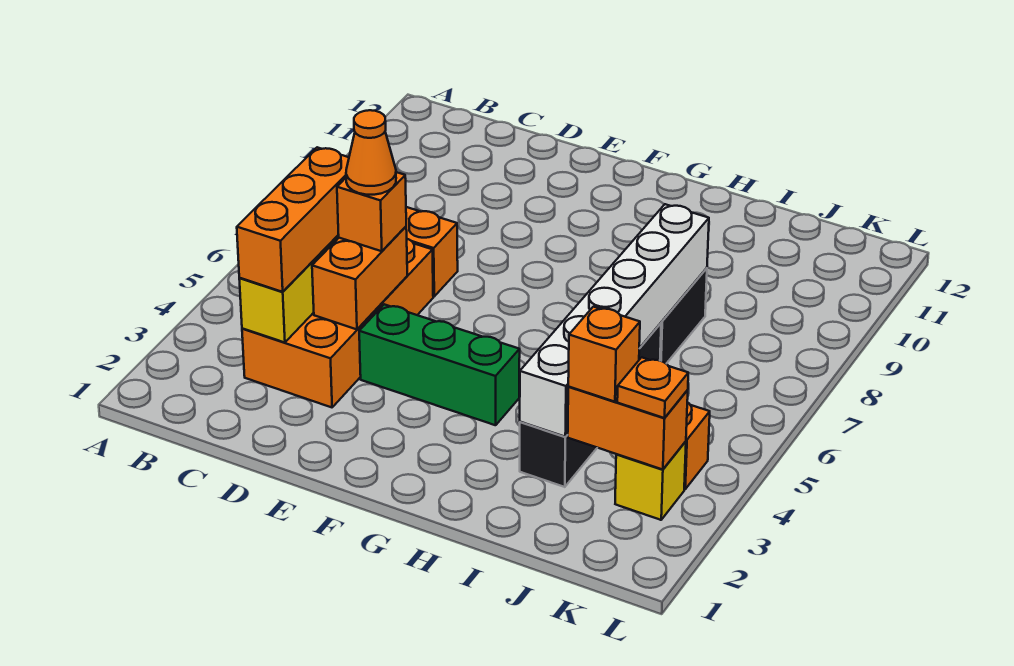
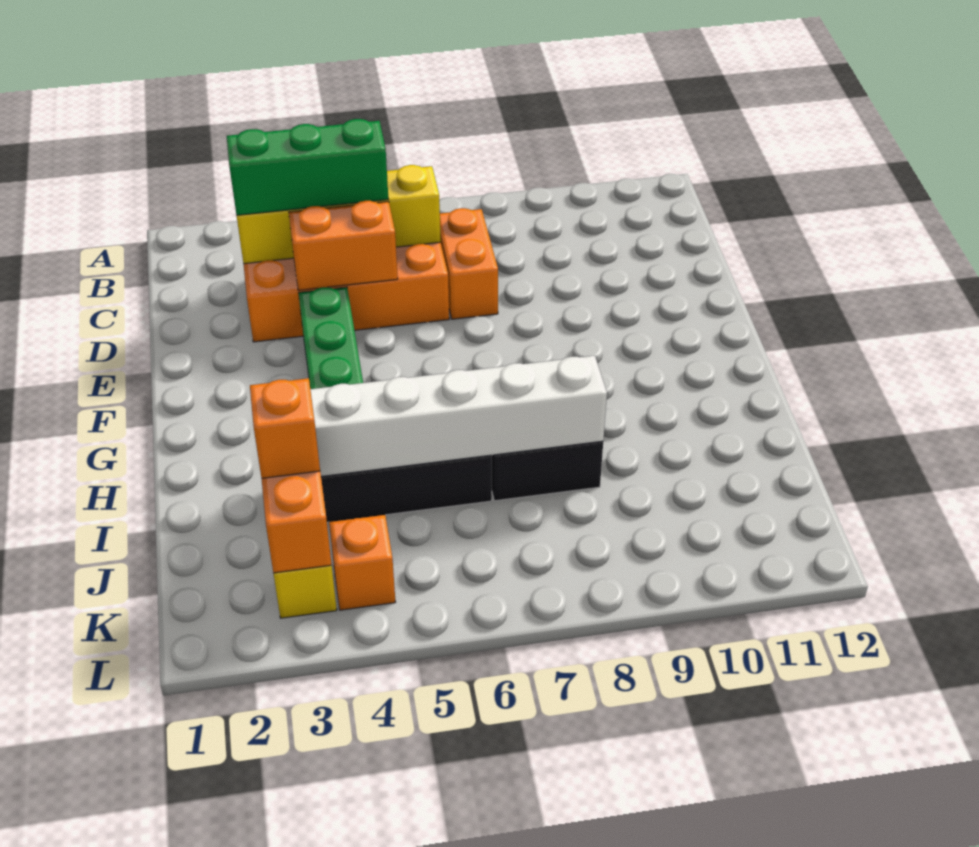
orange 1x3 brick [237,147,349,292] -> green 1x3 brick [227,119,388,215]
orange 1x1 brick [337,172,406,251] -> none
orange 1x1 cone [346,110,396,195] -> none
orange 1x1 plate [617,357,688,418] -> none

